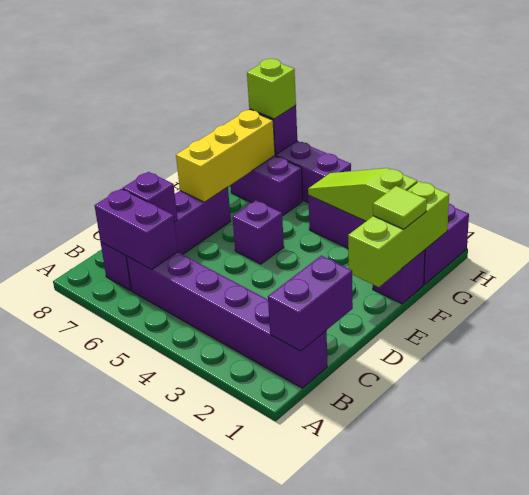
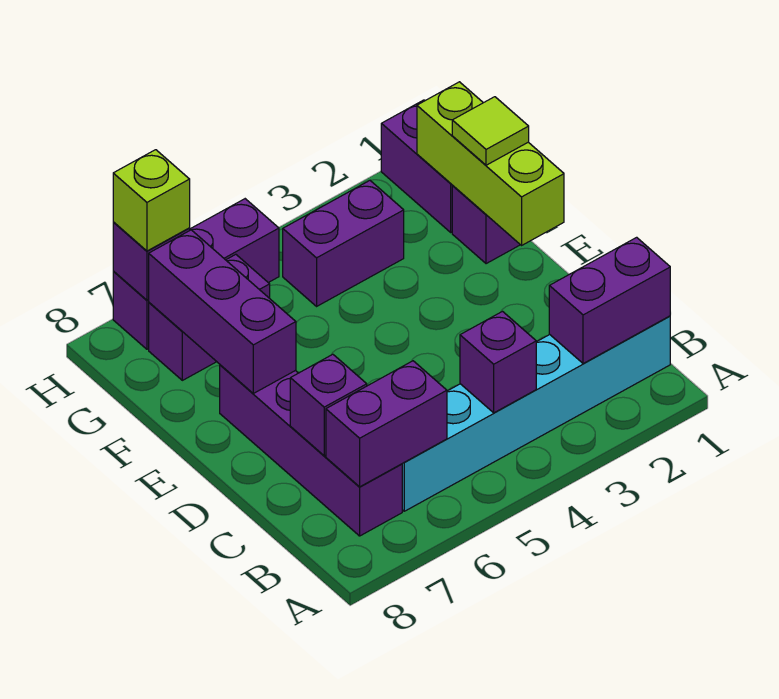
purple 1x6 brick [126,252,327,388] -> cyan 1x6 brick [402,316,670,511]
purple 1x2 brick [268,256,353,351] -> purple 1x2 brick turned to [549,237,670,364]
purple 1x1 brick [233,200,284,264] -> purple 1x1 brick moved to [460,312,536,413]
yellow 1x3 brick [176,110,275,202] -> purple 1x3 brick [149,230,296,393]
lime 1x3 slope [308,168,417,221] -> none

